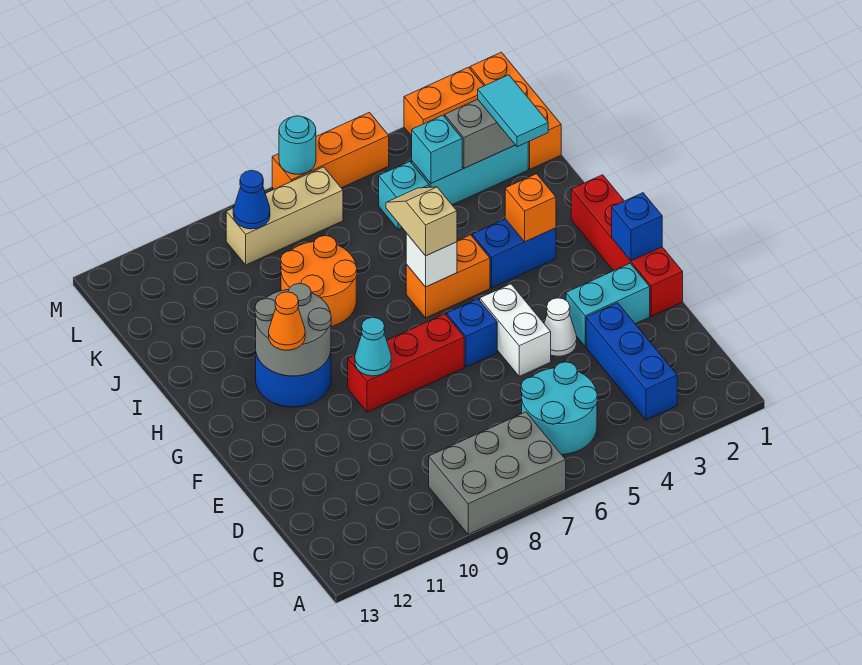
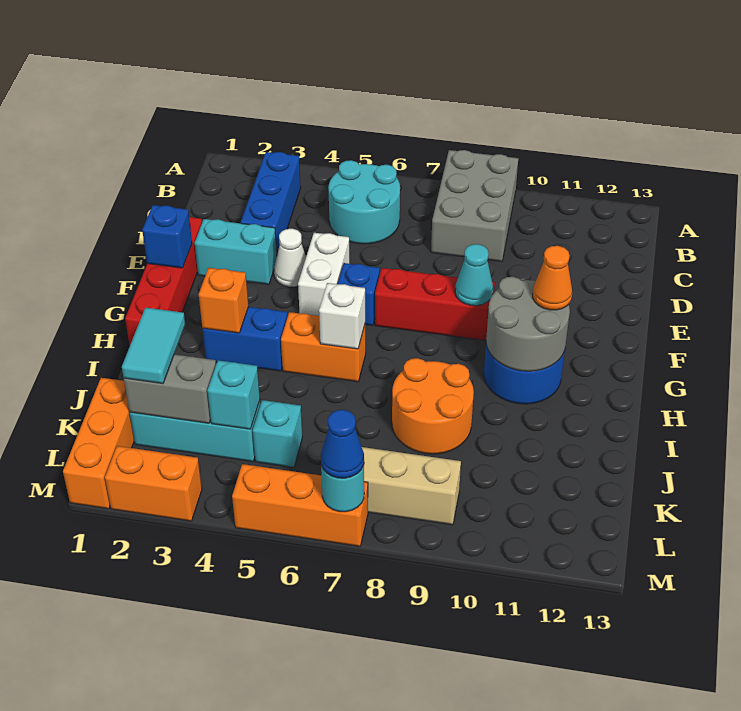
grey 2x3 brick [429,412,566,534] -> grey 2x3 brick turned to [431,150,518,261]
tan 1x2 slope [386,187,457,256] -> none
blue 1x1 cone [233,170,270,229] -> blue 1x1 cone moved to [321,410,364,478]

